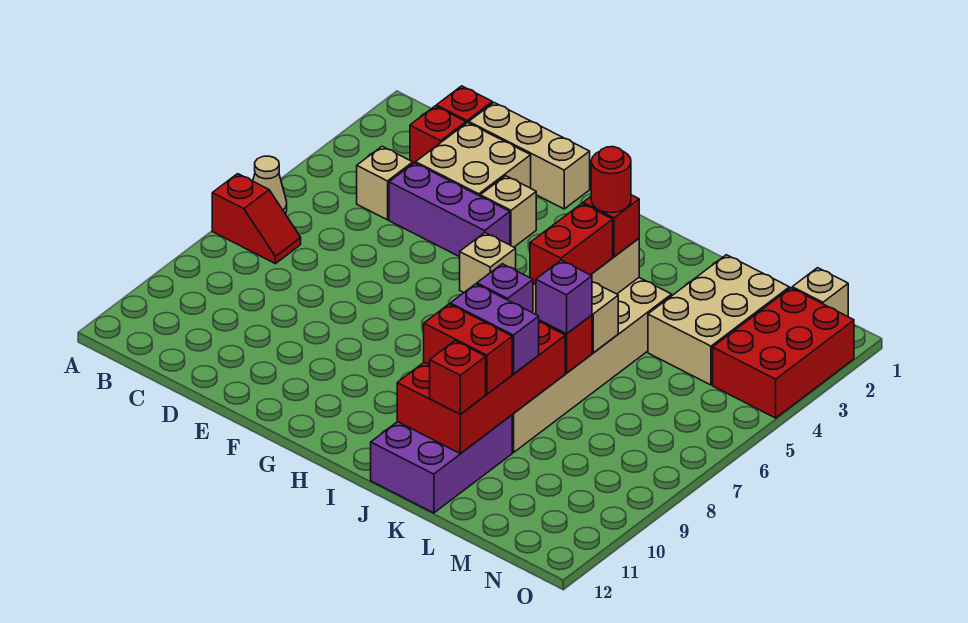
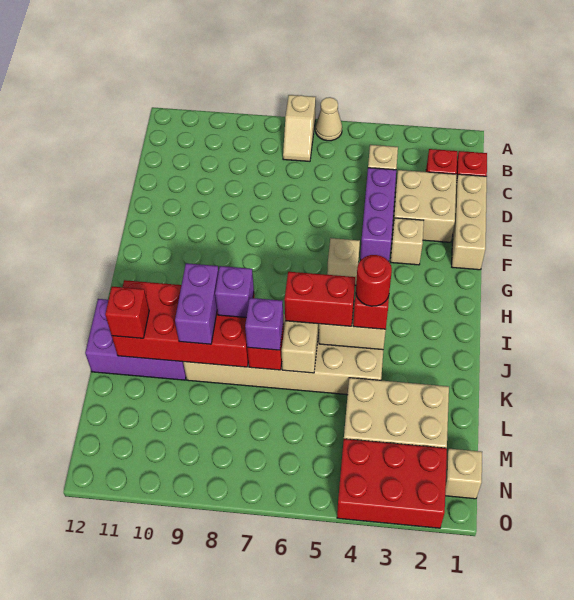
red 1x2 slope [212,174,301,264] -> tan 1x2 slope [283,95,316,161]
red 1x2 brick [424,304,512,394] -> none

